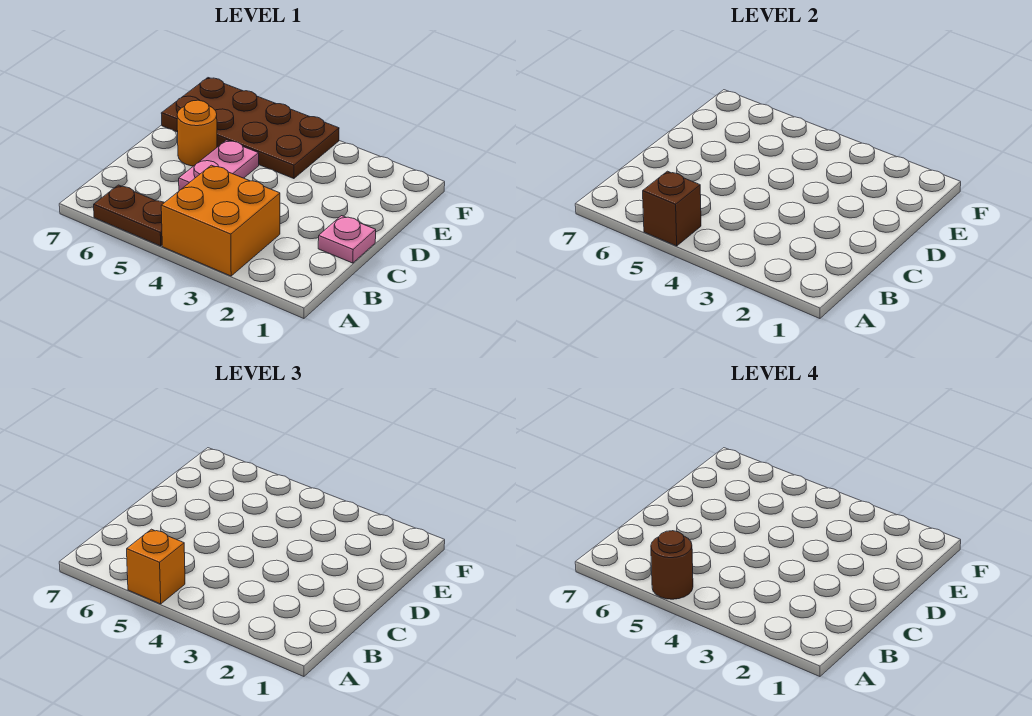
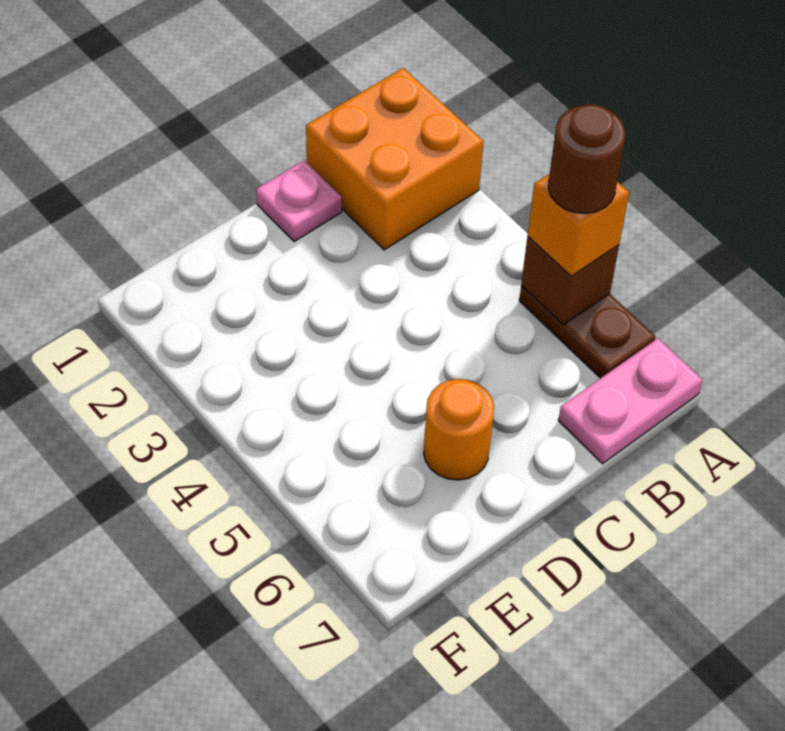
orange 2x2 brick [161,165,280,276] -> orange 2x2 brick moved to [306,68,483,250]
pink 1x2 plate [179,140,259,191] -> pink 1x2 plate moved to [558,338,703,464]
brown 2x4 plate [161,78,339,179] -> none

